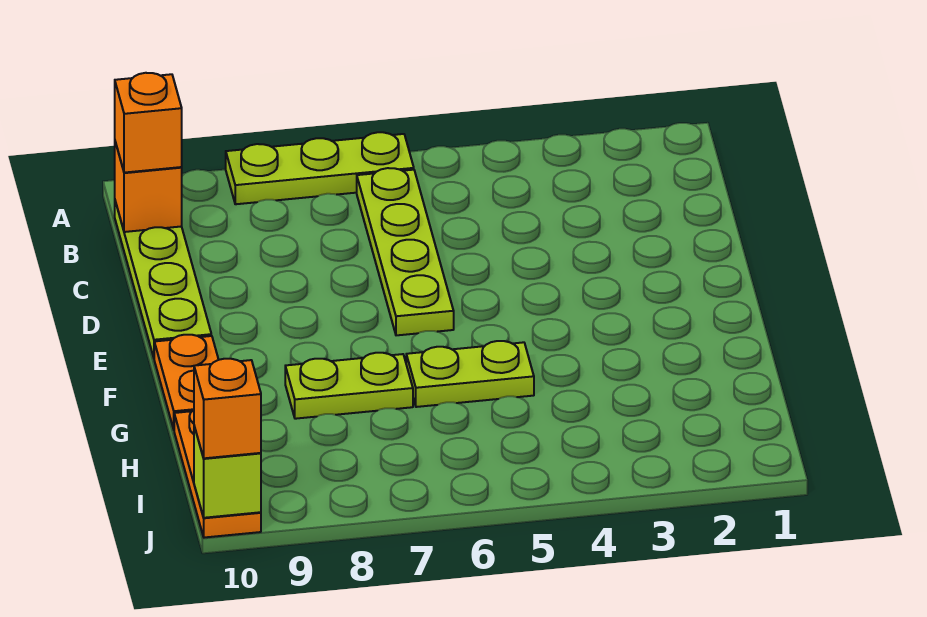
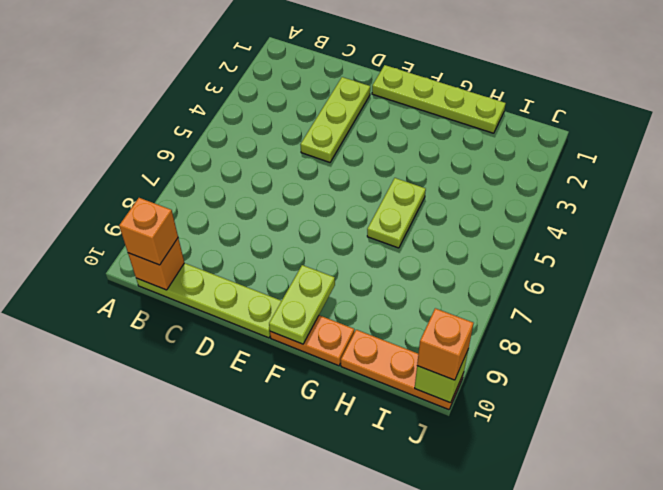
lime 1x3 plate [226,132,414,204] -> lime 1x3 plate moved to [300,77,370,162]
lime 1x4 plate [357,168,454,335] -> lime 1x4 plate moved to [372,65,506,133]
lime 1x2 plate [285,353,413,419] -> lime 1x2 plate moved to [269,265,335,344]

